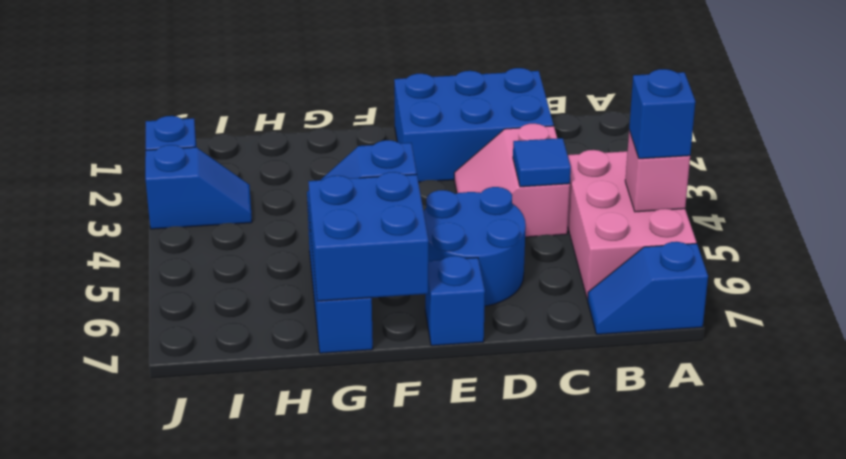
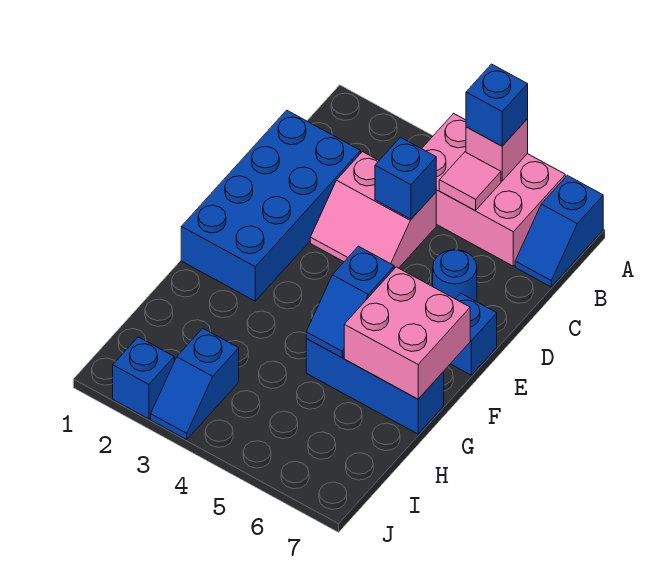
none -> pink 1x1 tile [439,152,501,211]
blue 2x3 brick [394,68,554,182] -> blue 2x4 brick [181,110,361,301]
blue 1x1 tile [513,138,571,187] -> blue 1x1 brick [375,137,436,219]
blue 2x2 round brick [424,187,526,306] -> blue 1x1 round brick [433,250,477,302]
blue 2x2 brick [308,172,429,301] -> pink 2x2 brick [344,267,470,399]
blue 1x2 slope [145,145,252,229] -> blue 1x2 slope turned to [151,328,239,440]

